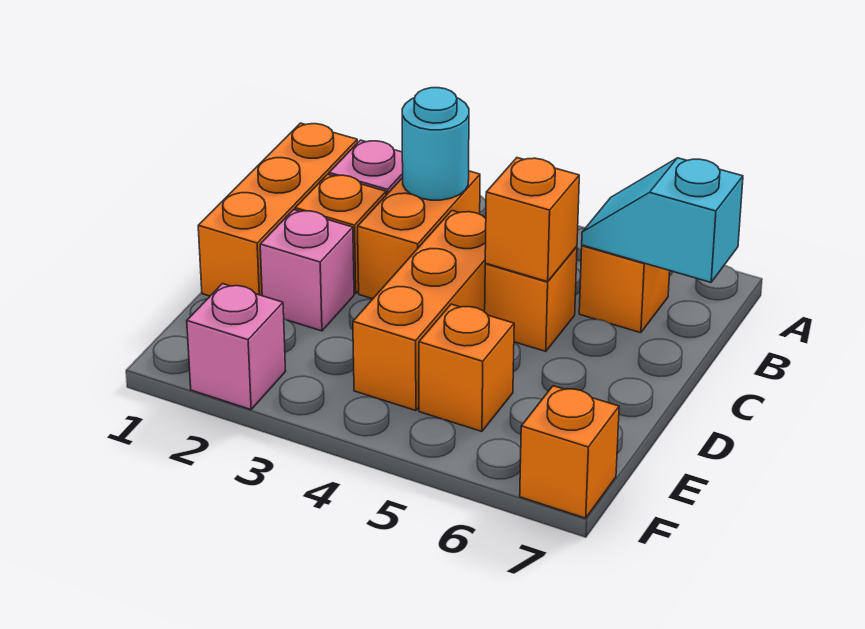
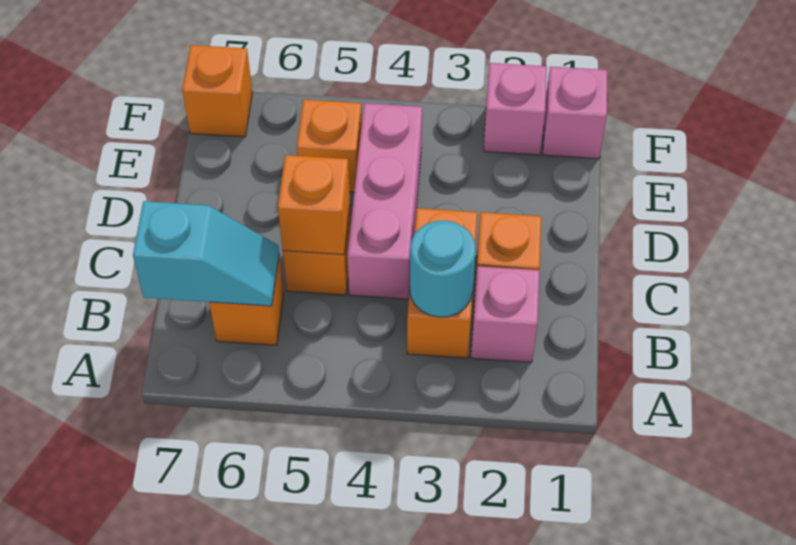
orange 1x3 brick [198,123,357,296] -> none
orange 1x3 brick [353,211,486,411] -> pink 1x3 brick [347,103,422,299]
pink 1x1 brick [260,210,354,331] -> pink 1x1 brick moved to [543,67,607,159]

